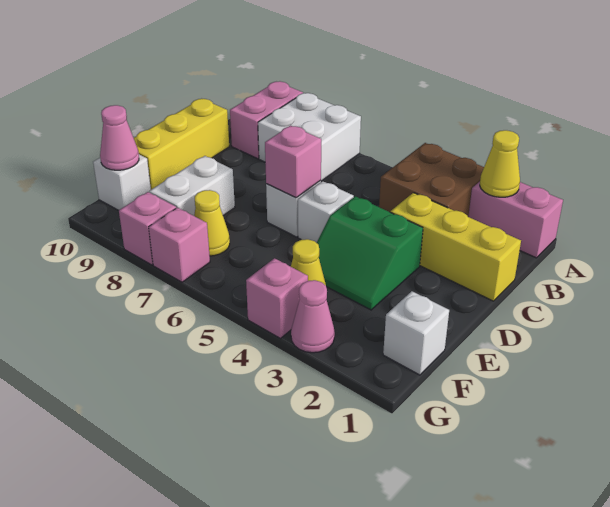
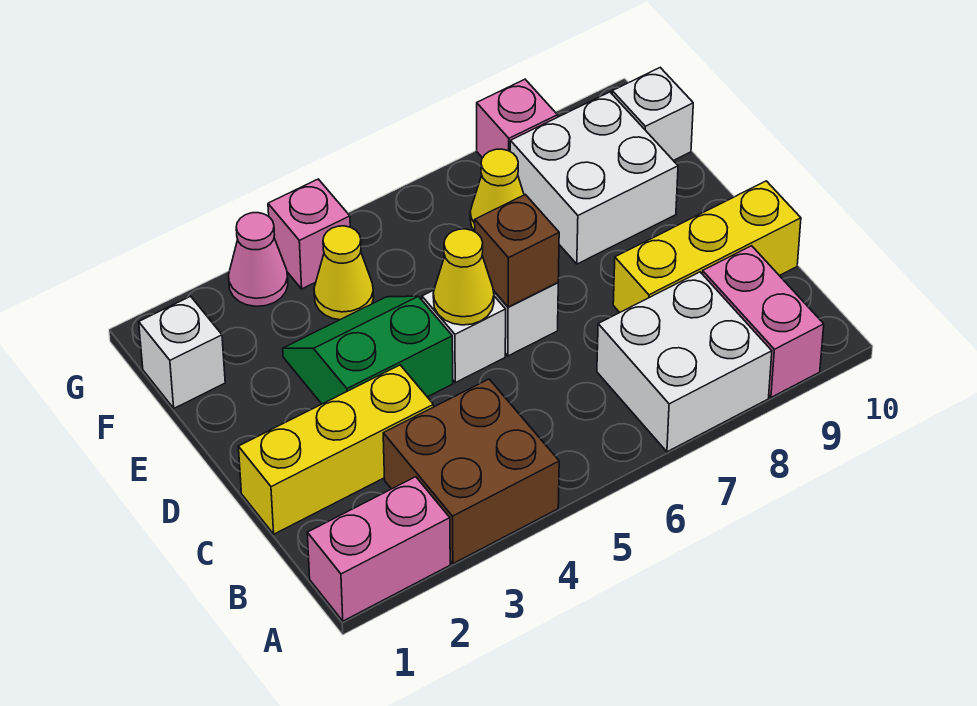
yellow 1x1 cone [480,130,520,197] -> yellow 1x1 cone moved to [433,229,494,325]
yellow 1x3 brick [134,99,229,190] -> yellow 1x3 brick turned to [613,181,801,312]
pink 1x1 brick [265,125,321,197] -> brown 1x1 brick [475,195,559,307]
white 1x2 brick [149,156,235,216] -> white 2x2 brick [510,92,678,264]
pink 1x1 cone [100,105,139,170] -> none
pink 1x1 brick [149,208,210,282] -> none

